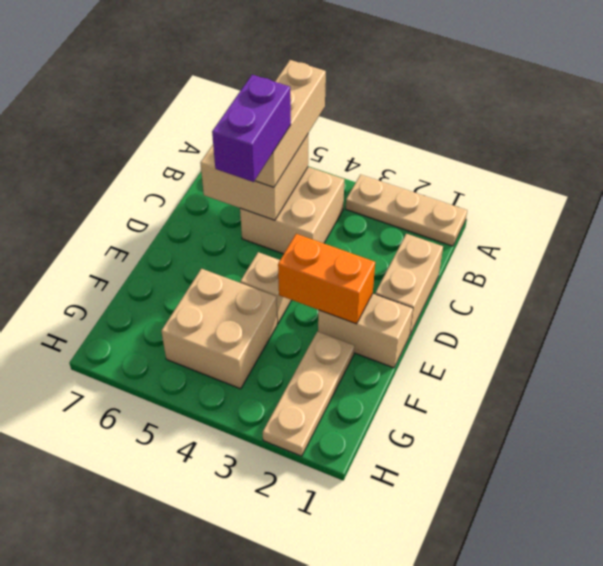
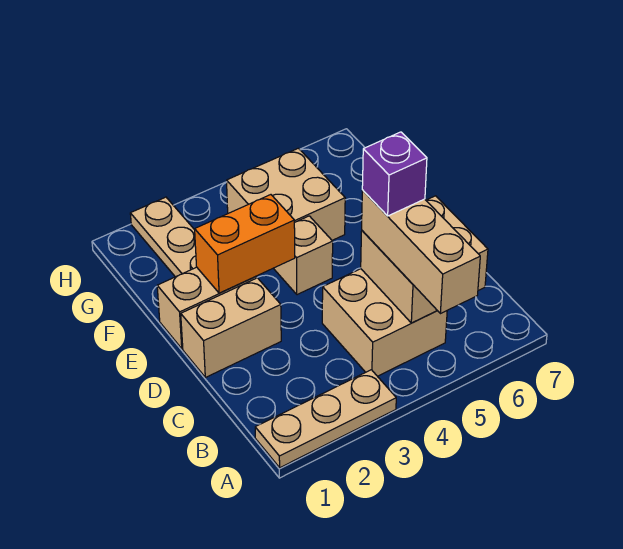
tan 1x2 brick [375,234,443,336] -> tan 1x2 brick turned to [181,278,281,377]
purple 1x2 brick [212,75,291,182] -> purple 1x1 brick [362,132,427,216]

